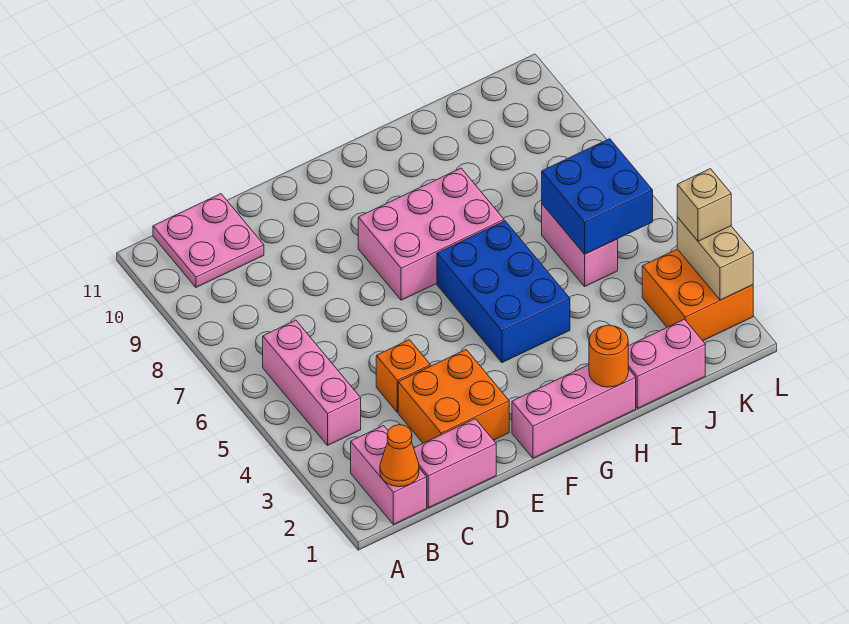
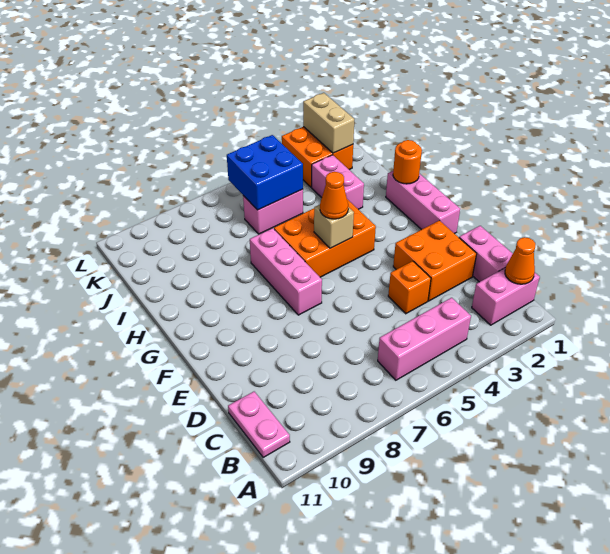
pink 2x2 plate [153,194,264,287] -> pink 1x2 plate [228,392,290,457]
pink 2x3 brick [358,168,504,300] -> pink 1x3 brick [250,228,322,315]
blue 2x3 brick [437,221,570,363] -> orange 2x3 brick [274,199,376,277]
none -> orange 1x1 cone [320,172,348,219]
pink 1x2 brick [628,319,705,408] -> pink 1x2 brick moved to [312,155,364,209]
tan 1x2 brick [677,217,753,300] -> tan 1x2 brick turned to [303,93,354,153]
tan 1x1 brick [677,169,731,241] -> tan 1x1 brick moved to [314,205,354,248]

